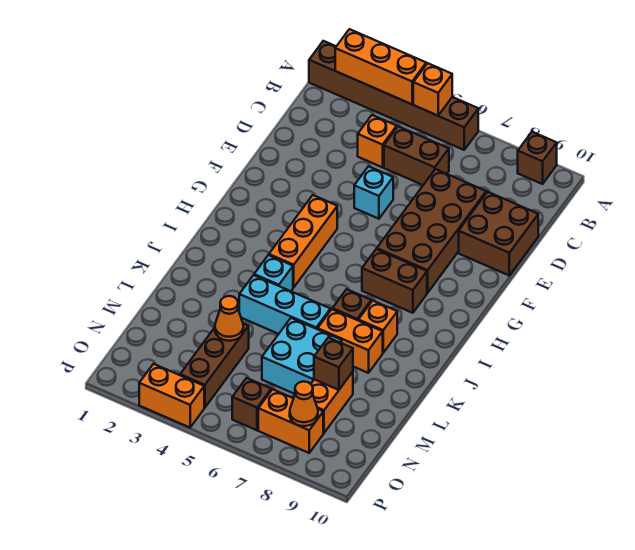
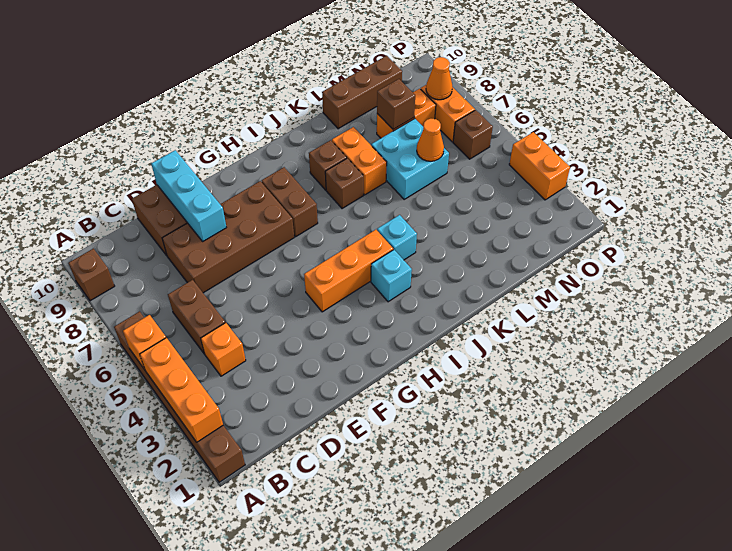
cyan 1x1 brick [354,166,393,219] -> cyan 1x1 brick moved to [371,250,412,302]
orange 1x1 brick [358,301,397,353] -> brown 1x1 brick [309,140,347,190]
cyan 1x3 brick [239,275,330,334] -> cyan 1x3 brick moved to [151,150,226,241]
brown 1x3 brick [180,324,249,408] -> brown 1x3 brick moved to [322,56,402,129]
orange 1x1 cone [215,296,243,341] -> orange 1x1 cone moved to [417,119,444,161]

